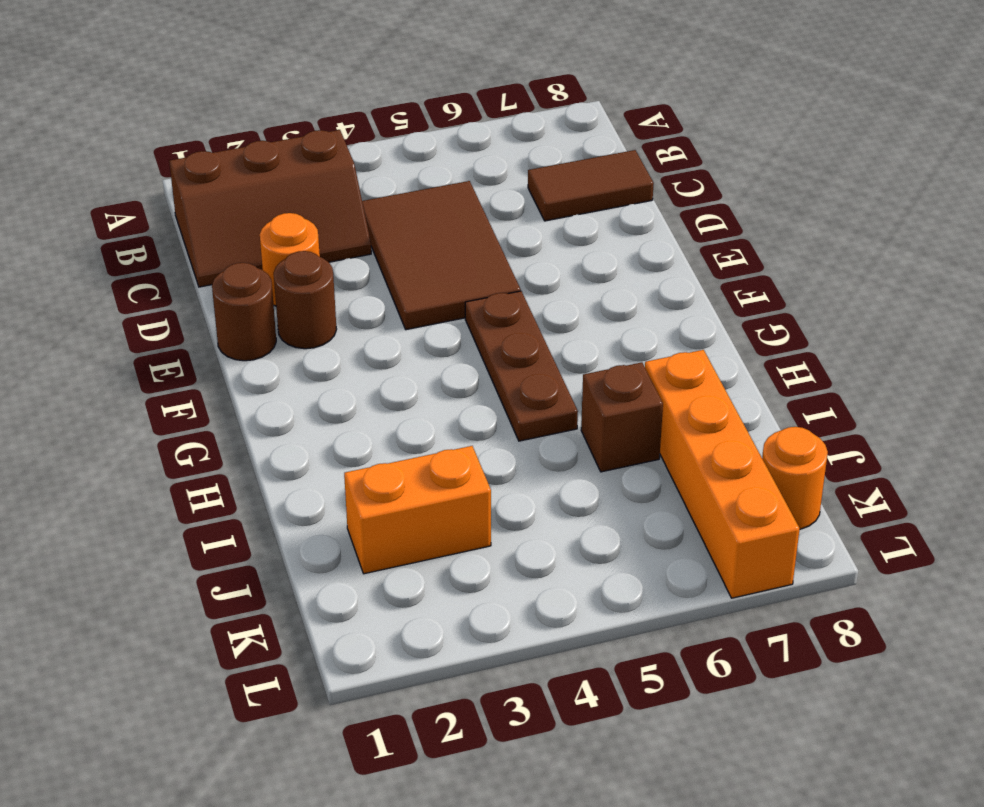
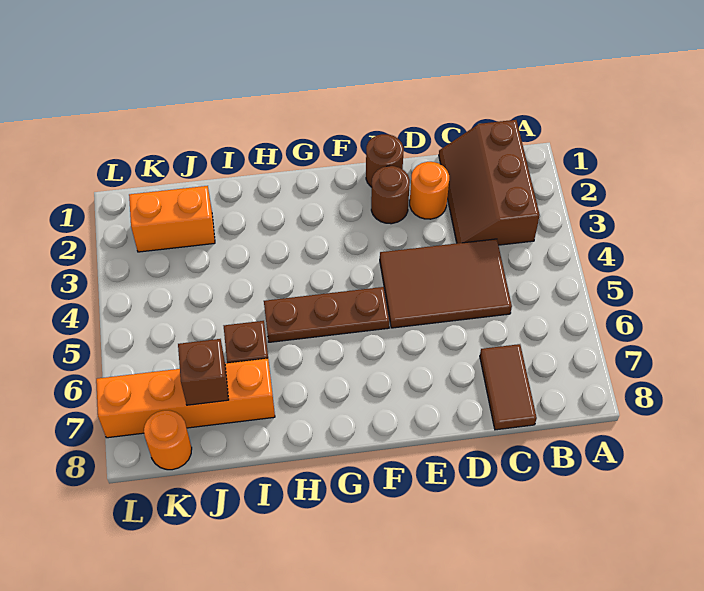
orange 1x2 brick [344,446,491,574] -> orange 1x2 brick turned to [129,186,215,252]
none -> brown 1x1 brick [178,339,229,405]

